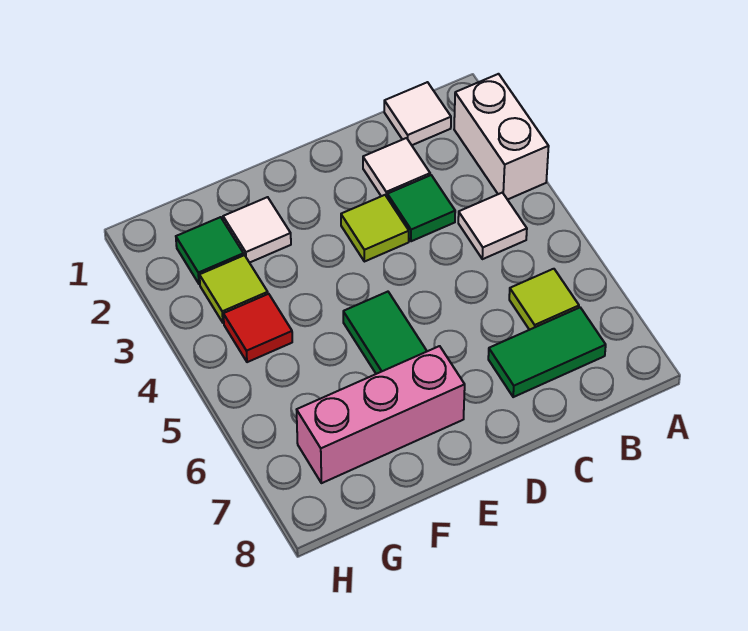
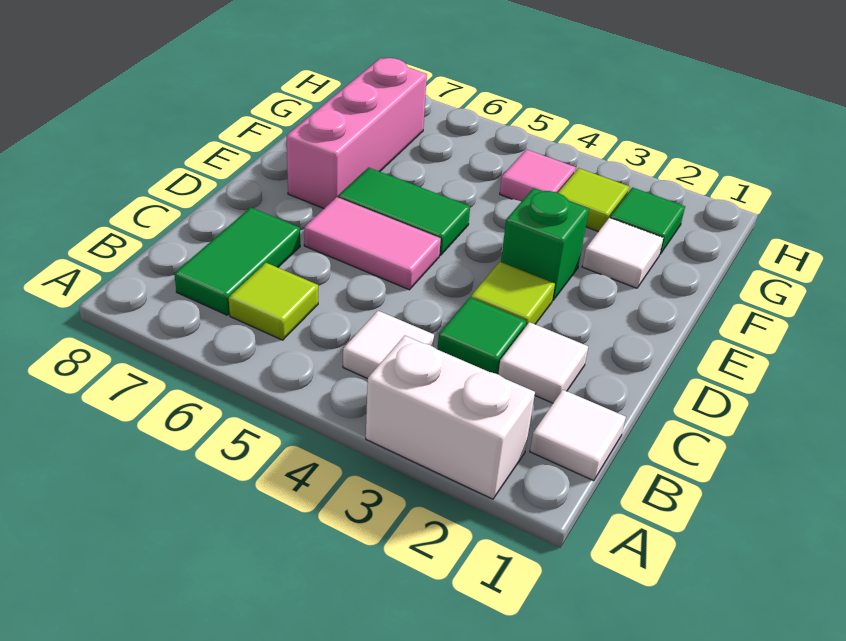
none -> pink 1x2 tile [304,197,441,290]
none -> green 1x1 brick [501,188,589,301]
red 1x1 tile [223,294,292,362] -> pink 1x1 tile [500,149,576,202]

